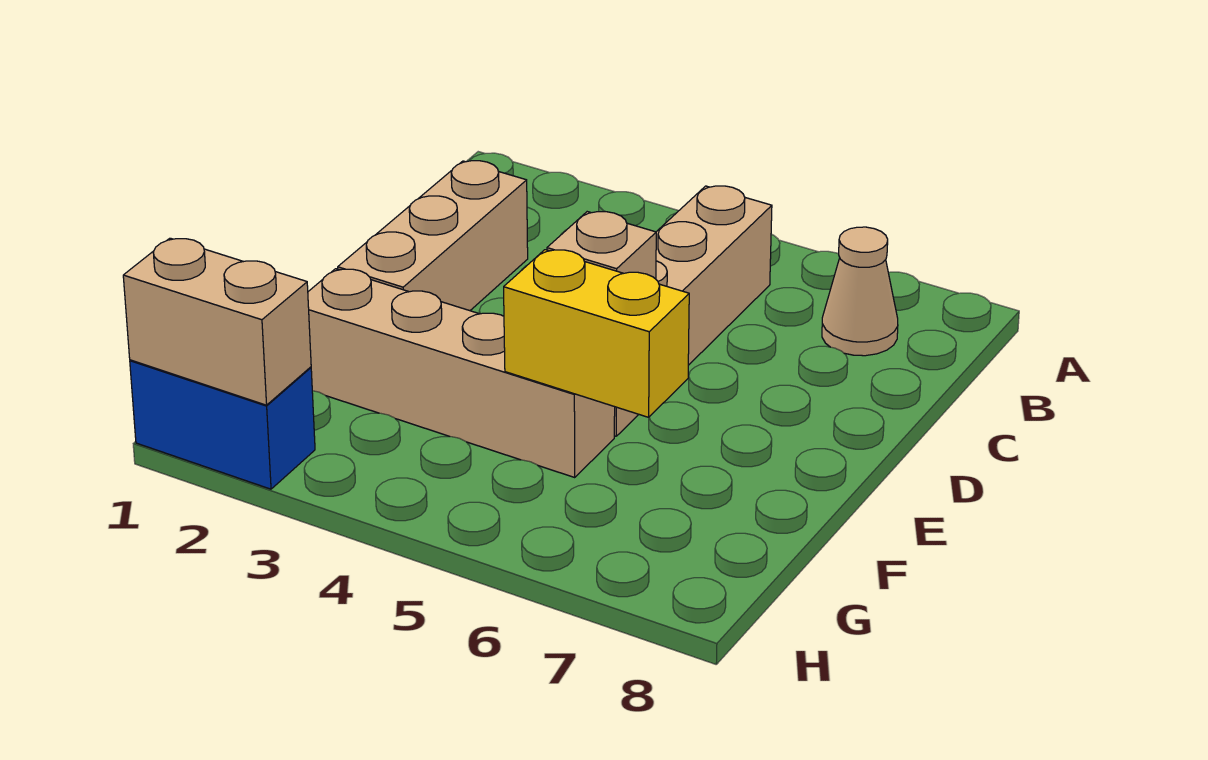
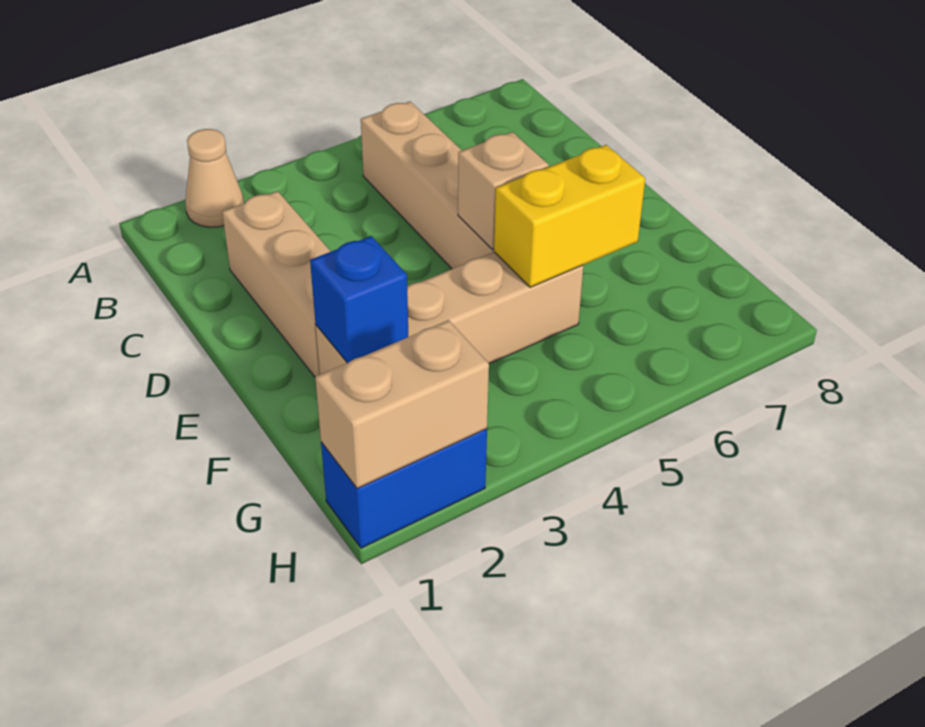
tan 1x1 cone [822,227,898,356] -> tan 1x1 cone moved to [185,129,244,227]
none -> blue 1x1 brick [310,236,408,363]

